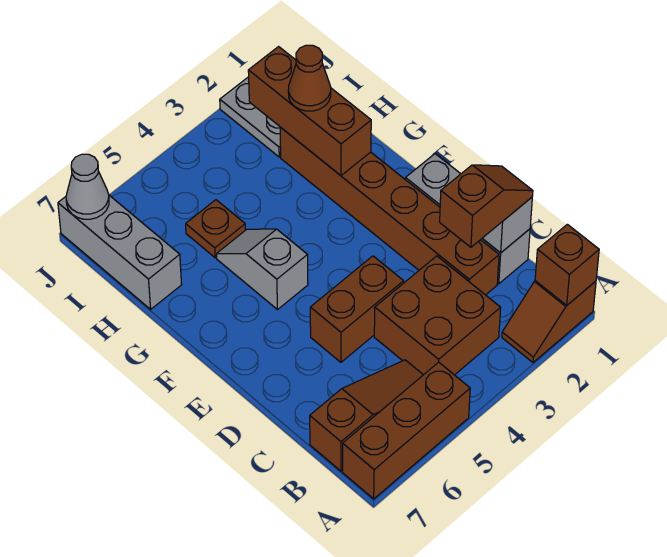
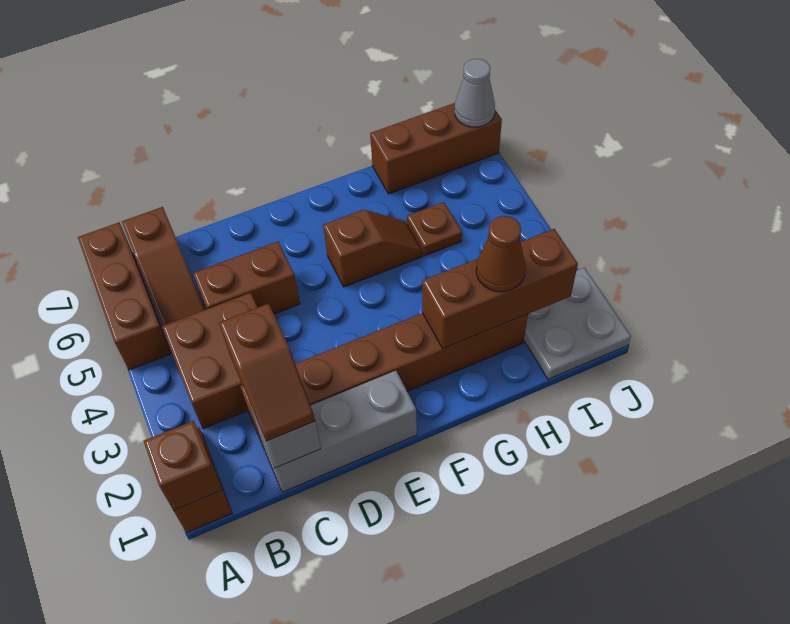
brown 1x2 brick [310,256,404,362] -> brown 1x2 brick turned to [193,241,300,314]
grey 1x2 slope [217,229,308,310] -> brown 1x2 slope [323,209,422,287]
grey 1x3 brick [58,195,182,309] -> brown 1x3 brick [370,103,502,194]

